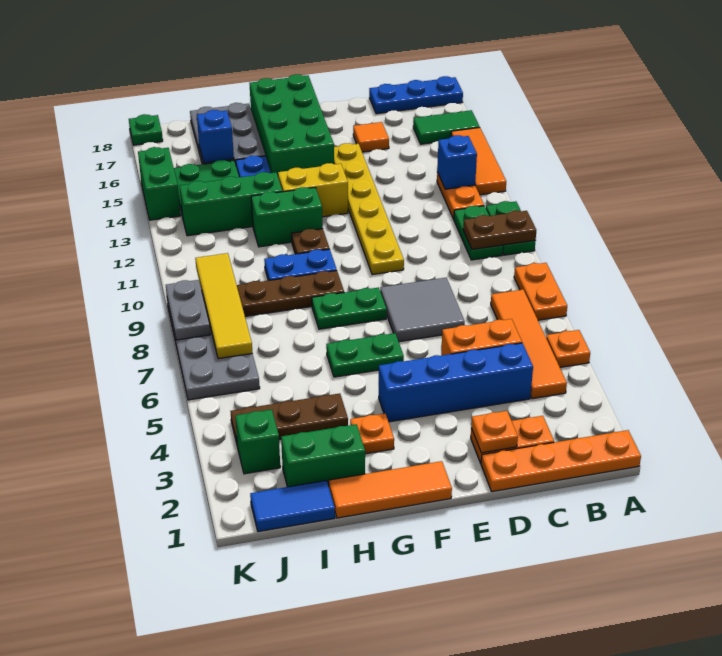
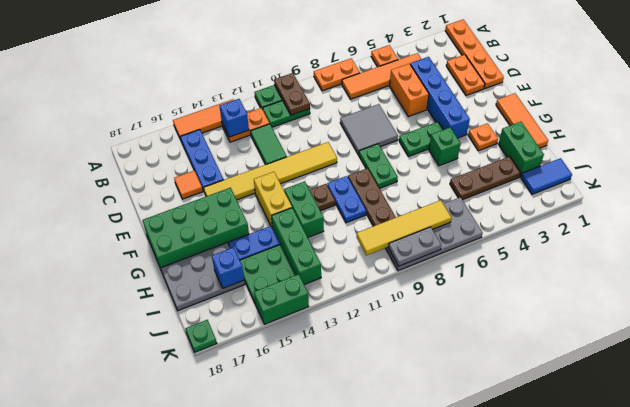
green 1x2 tile [413,110,480,144] -> green 1x2 tile moved to [251,124,287,165]
blue 1x3 plate [369,76,463,114] -> blue 1x3 plate moved to [180,130,224,190]
orange 1x1 plate [471,411,518,453] -> none
yellow 1x6 plate [334,143,404,275] -> yellow 1x6 tile [203,142,337,200]
green 1x2 plate [326,333,404,377] -> green 1x2 plate turned to [399,122,443,157]
brown 1x3 plate [231,393,348,443] -> brown 1x3 plate turned to [450,156,521,200]
blue 1x2 tile [250,481,335,532] -> blue 1x2 tile turned to [521,158,572,194]
green 1x1 brick [235,410,280,474] -> green 1x1 brick moved to [429,127,461,166]

